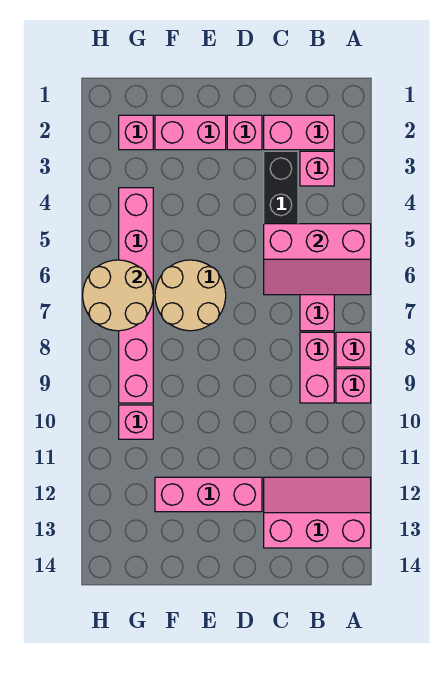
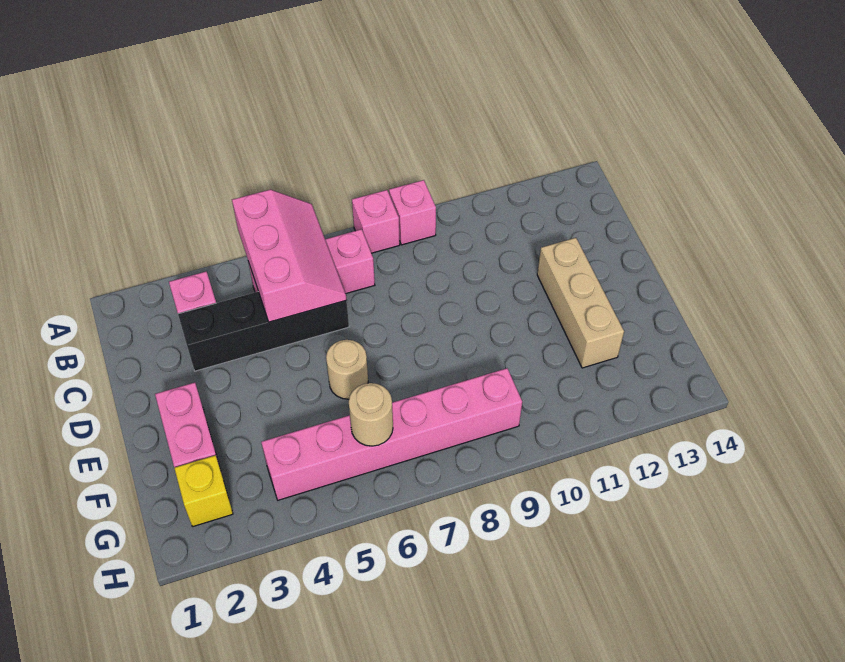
pink 2x3 slope [264,477,371,548] -> none
pink 1x2 brick [264,115,334,150] -> none
pink 1x2 brick [300,332,334,403] -> none
pink 1x1 brick [227,115,262,150] -> none
pink 1x3 brick [155,477,262,512] -> tan 1x3 brick [537,238,624,368]
tan 2x2 round brick [155,260,226,331] -> tan 1x1 round brick [326,340,368,399]
pink 1x1 brick [119,115,153,150] -> yellow 1x1 brick [174,455,233,527]
tan 2x2 round brick [83,260,153,331] -> tan 1x1 round brick [349,383,393,446]
pink 1x1 brick [119,405,153,439] -> none

